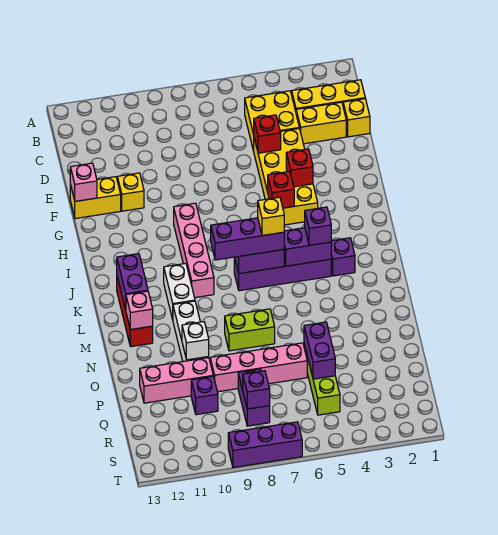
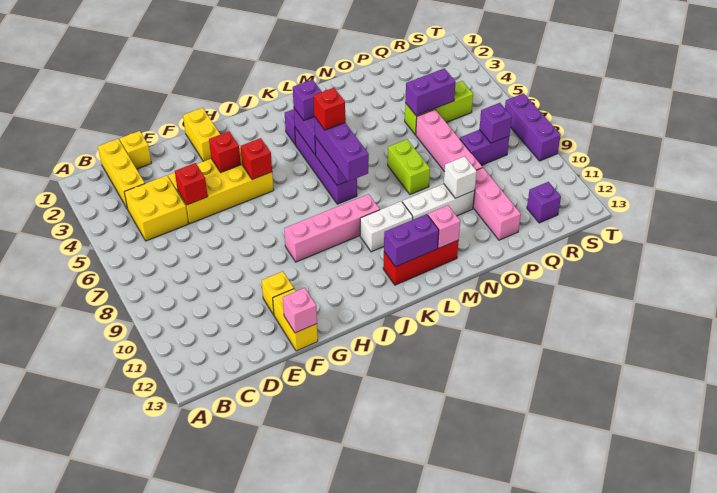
yellow 1x2 brick [296,102,346,144] -> yellow 1x2 brick moved to [183,108,220,161]
yellow 1x1 brick [258,197,284,236] -> red 1x1 brick [314,88,345,130]
purple 1x1 brick [191,376,218,415] -> purple 1x1 brick moved to [527,182,561,223]

